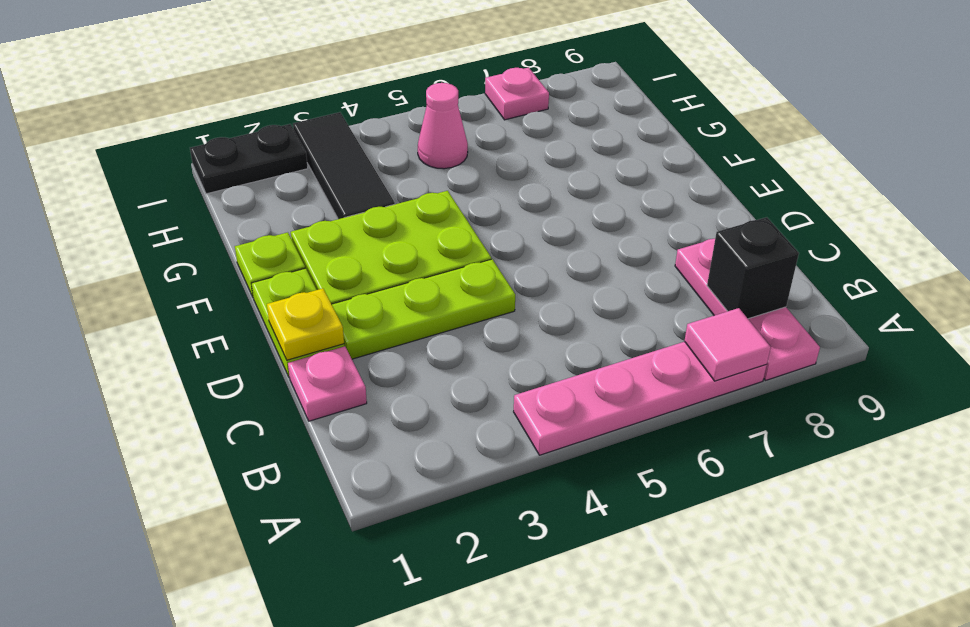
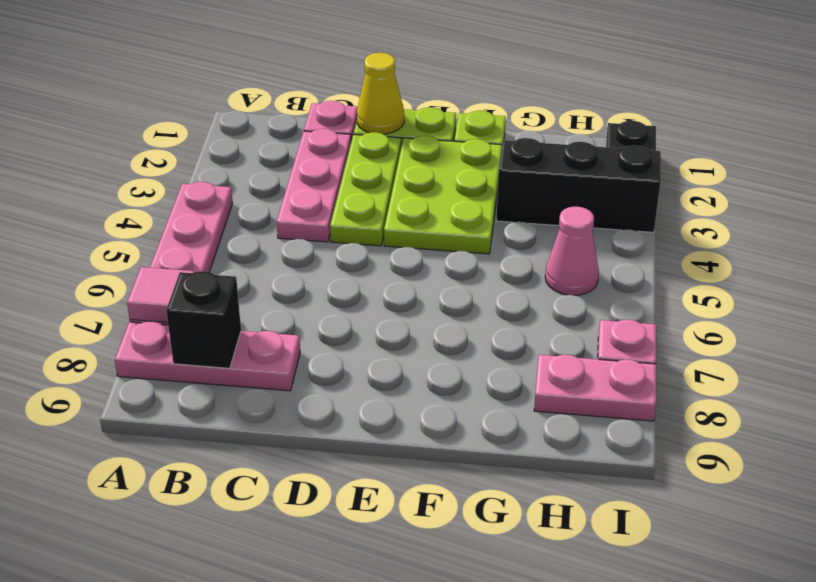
none -> pink 1x3 plate [277,129,351,242]
yellow 1x1 plate [267,288,344,360] -> yellow 1x1 cone [357,53,404,134]
black 1x3 tile [293,112,395,219] -> black 1x3 brick [496,138,661,232]
none -> pink 1x2 plate [534,355,656,421]

